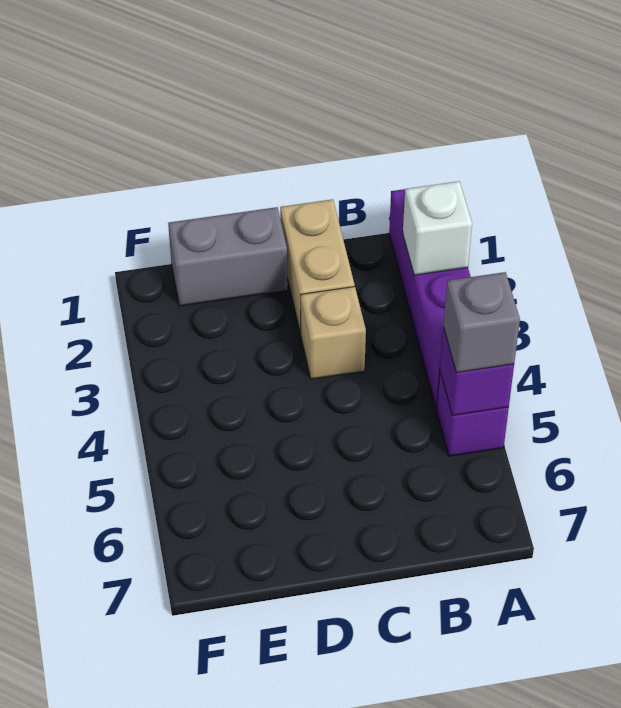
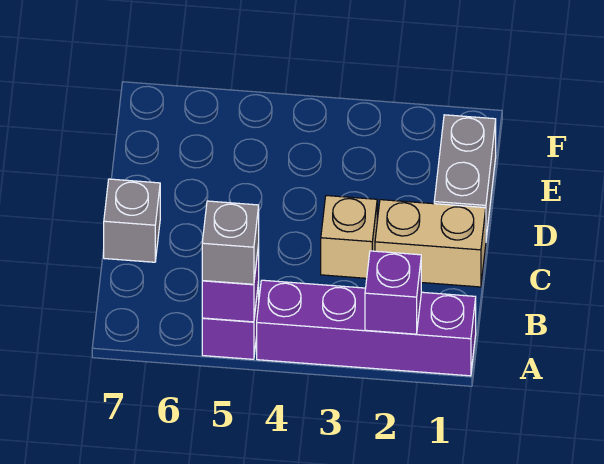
white 1x1 brick [403,181,472,275] -> purple 1x1 brick [365,251,421,334]
none -> grey 1x1 brick [104,179,160,262]

